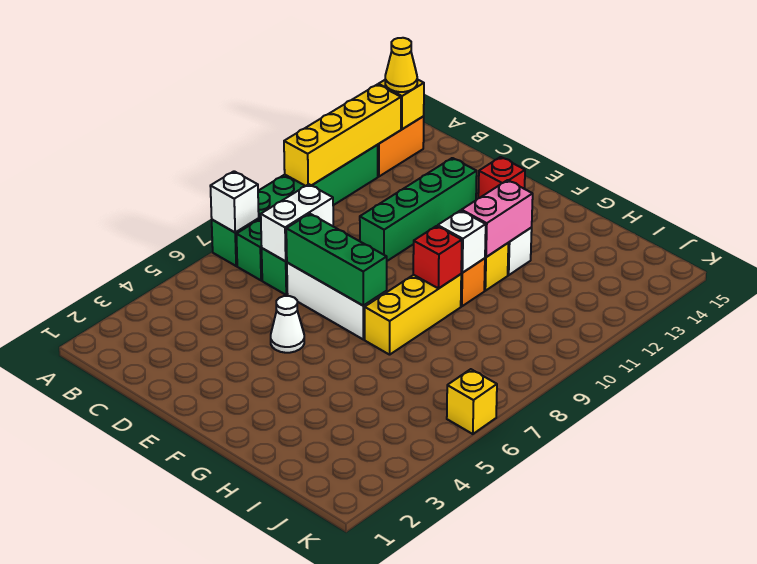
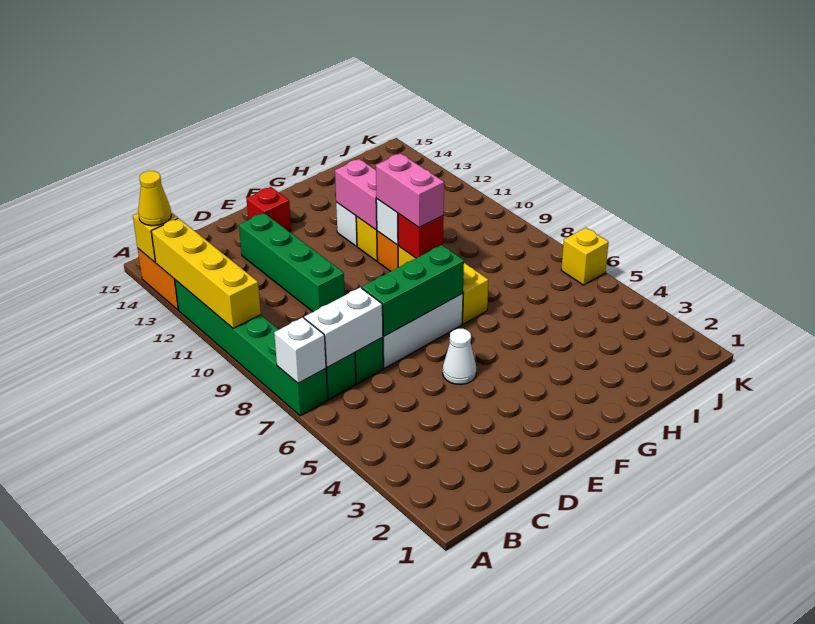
white 1x2 brick [261,184,333,261] -> white 1x2 brick turned to [304,287,383,367]
none -> pink 1x2 brick [376,154,444,228]

